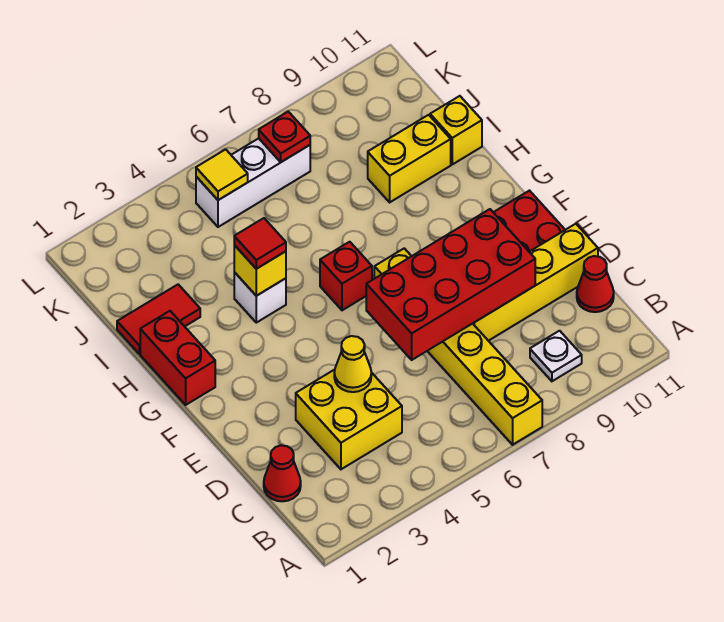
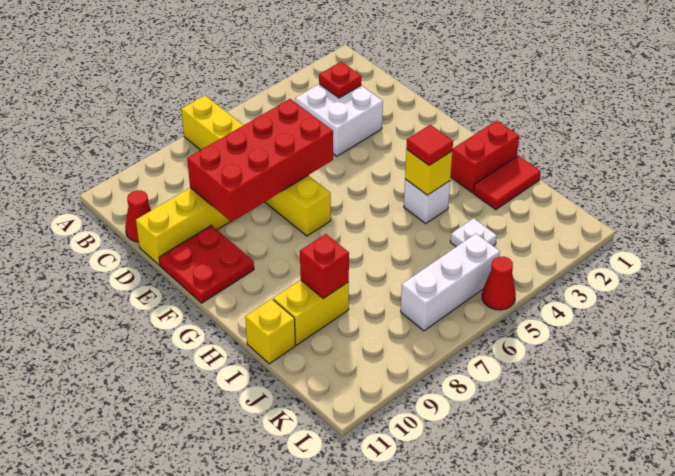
white 1x1 plate [530,331,582,381] -> white 1x1 plate moved to [450,218,497,247]
red 1x1 cone [264,445,301,501] -> red 1x1 cone moved to [482,257,516,310]
yellow 2x2 brick [296,370,402,469] -> white 2x2 brick [295,84,383,156]
yellow 1x1 cone [334,336,371,392] -> none
red 1x2 brick [140,311,215,405] -> red 1x2 brick turned to [451,121,519,192]
red 1x1 brick [320,242,372,310] -> red 1x1 brick moved to [300,234,349,299]
yellow 1x1 tile [196,149,248,200] -> none
red 1x1 plate [259,112,310,162] -> red 1x1 plate moved to [319,62,362,98]

